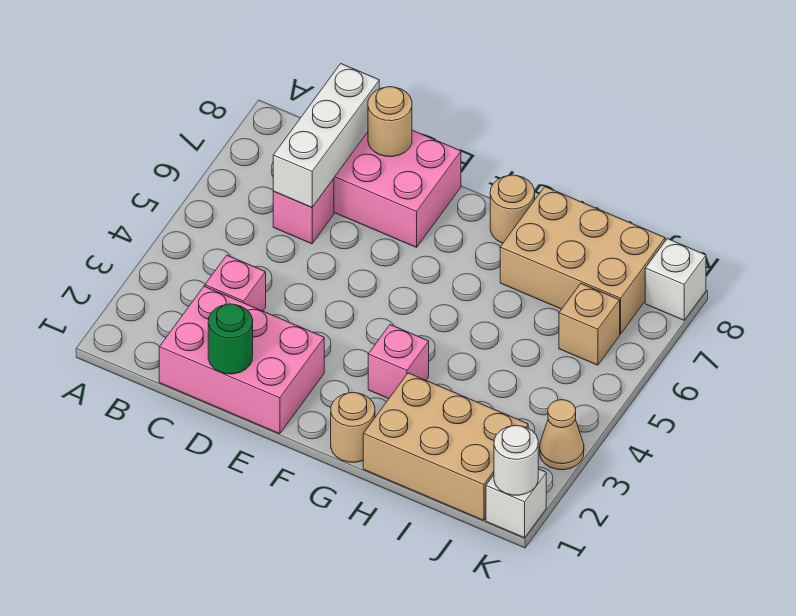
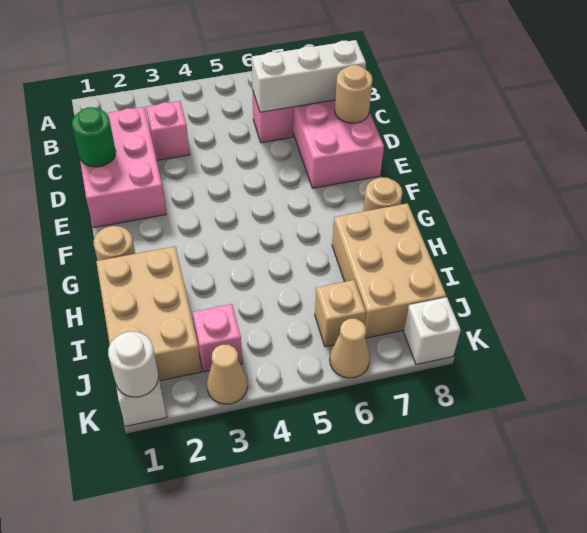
pink 1x1 brick [368,325,429,399] -> pink 1x1 brick moved to [193,304,242,372]
none -> tan 1x1 cone [330,319,370,378]

